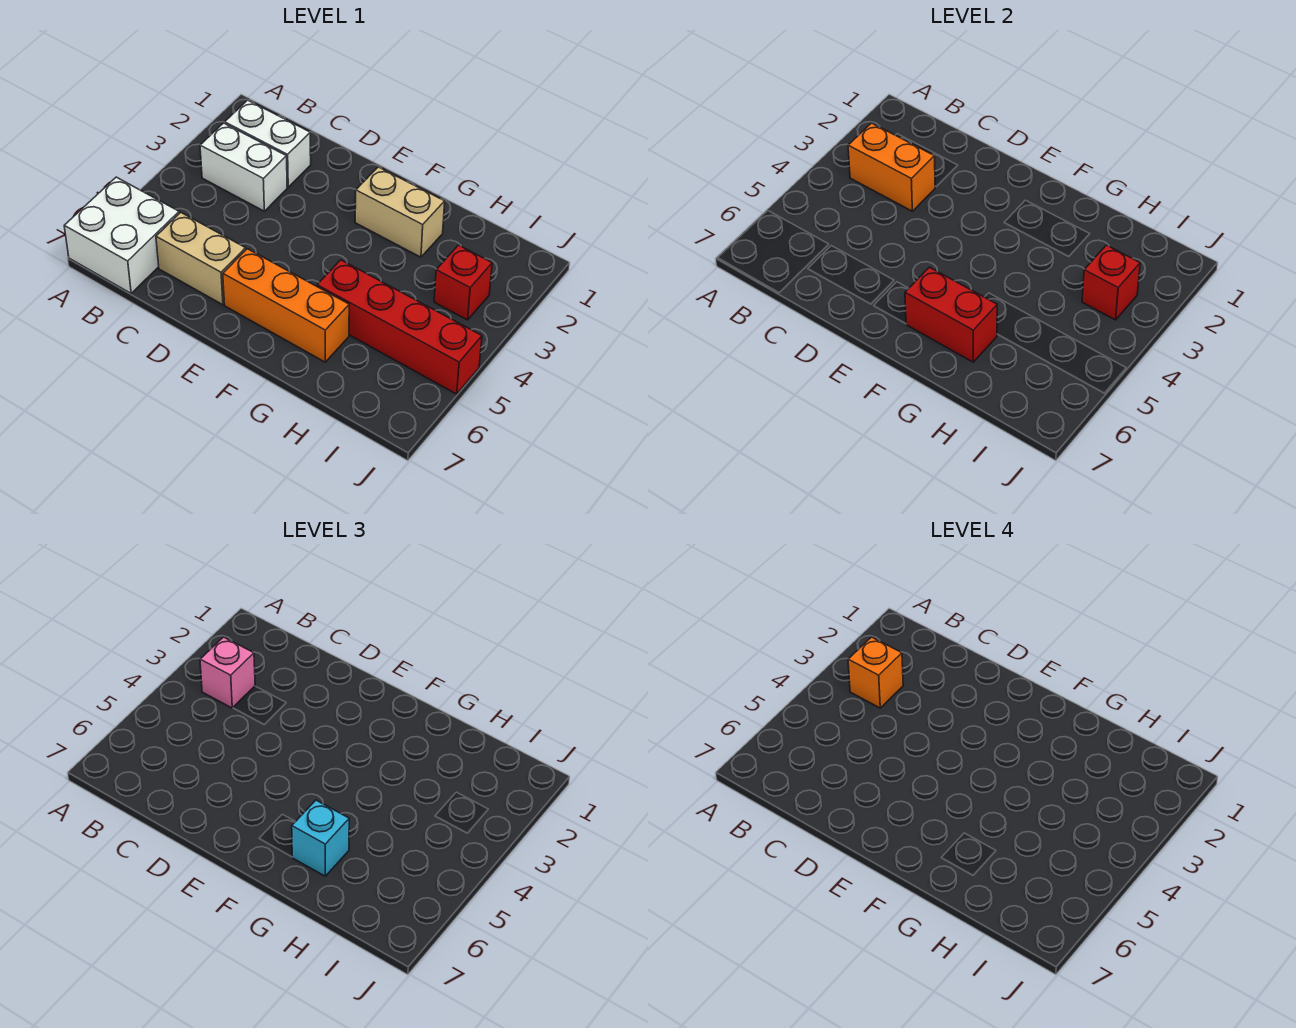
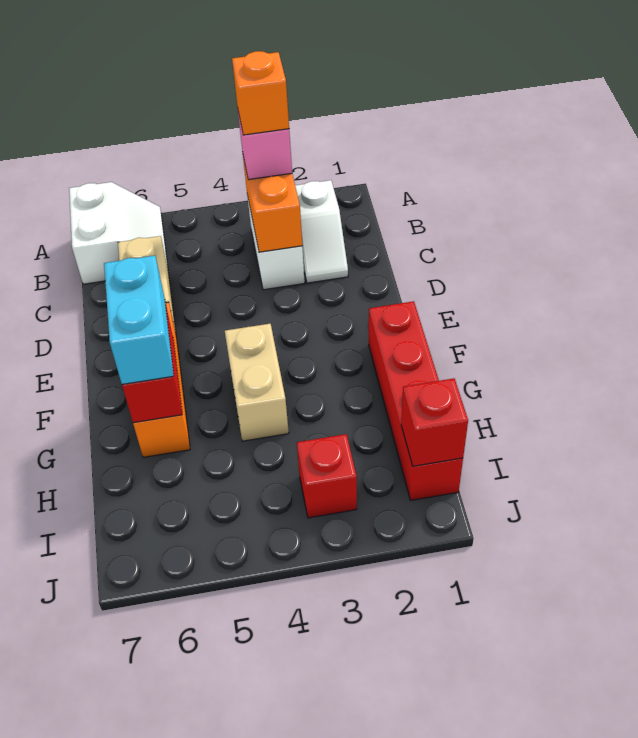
white 2x2 brick [64,177,179,293] -> white 2x2 slope [69,182,168,284]
white 1x2 brick [225,100,311,187] -> white 1x2 slope [295,180,348,283]
tan 1x2 brick [355,167,445,257] -> tan 1x2 brick moved to [225,324,289,441]
red 1x4 brick [317,260,482,394] -> red 1x4 brick moved to [369,301,463,500]
cyan 1x1 brick [292,800,349,876] -> cyan 1x2 brick [104,256,174,384]
red 1x1 brick [1082,245,1140,320] -> red 1x1 brick moved to [401,378,468,466]

